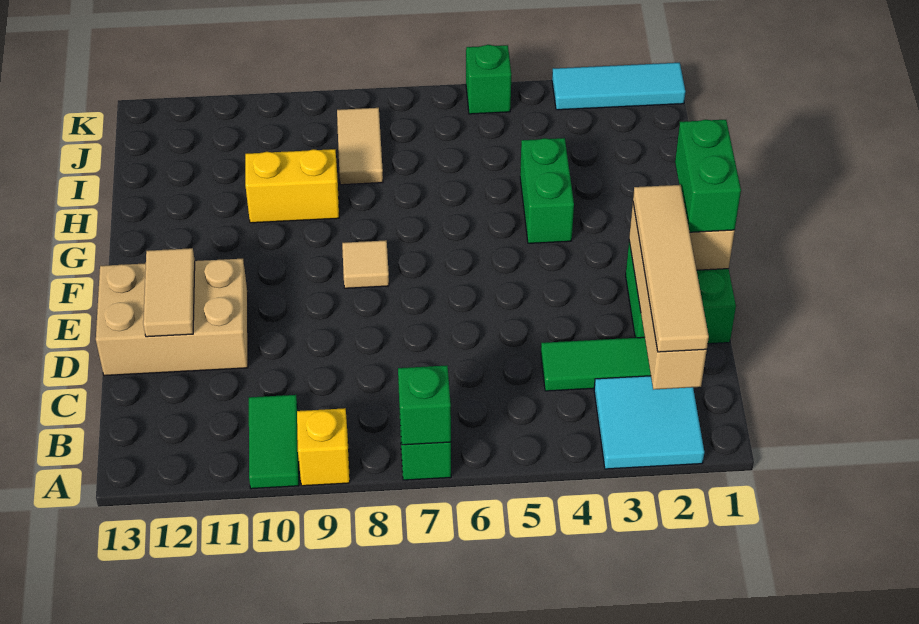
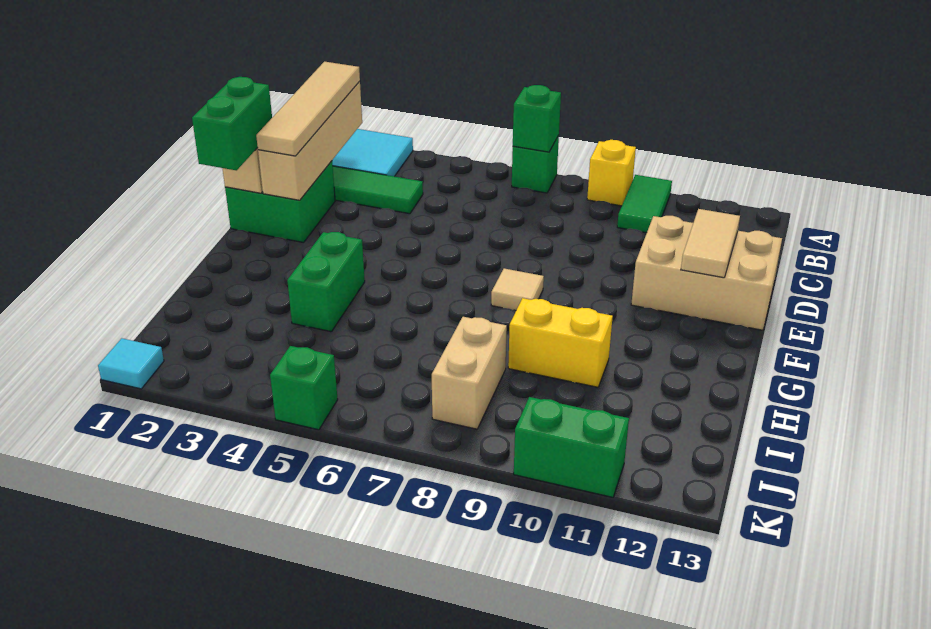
tan 1x2 tile [337,108,383,185] -> tan 1x2 brick [432,317,507,429]
cyan 1x3 tile [552,63,685,110] -> cyan 1x1 tile [98,338,164,389]
none -> green 1x2 brick [514,397,629,497]

